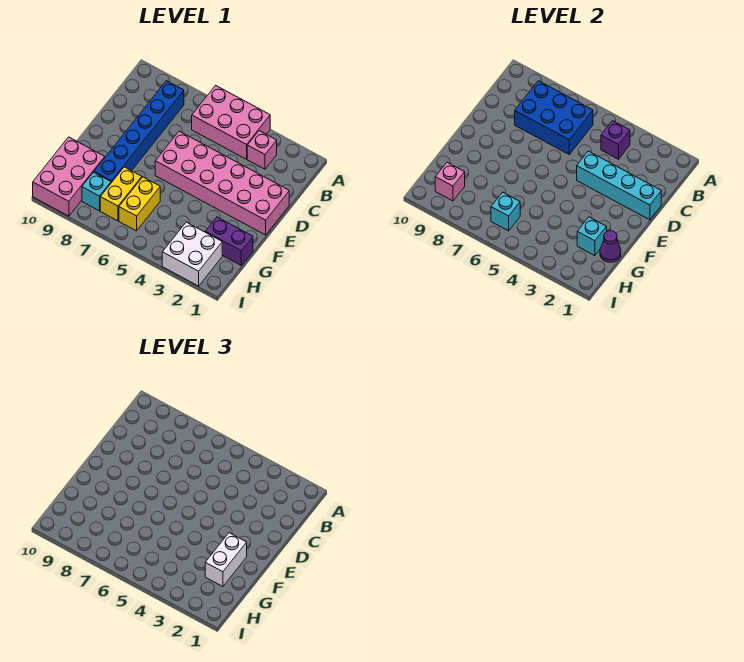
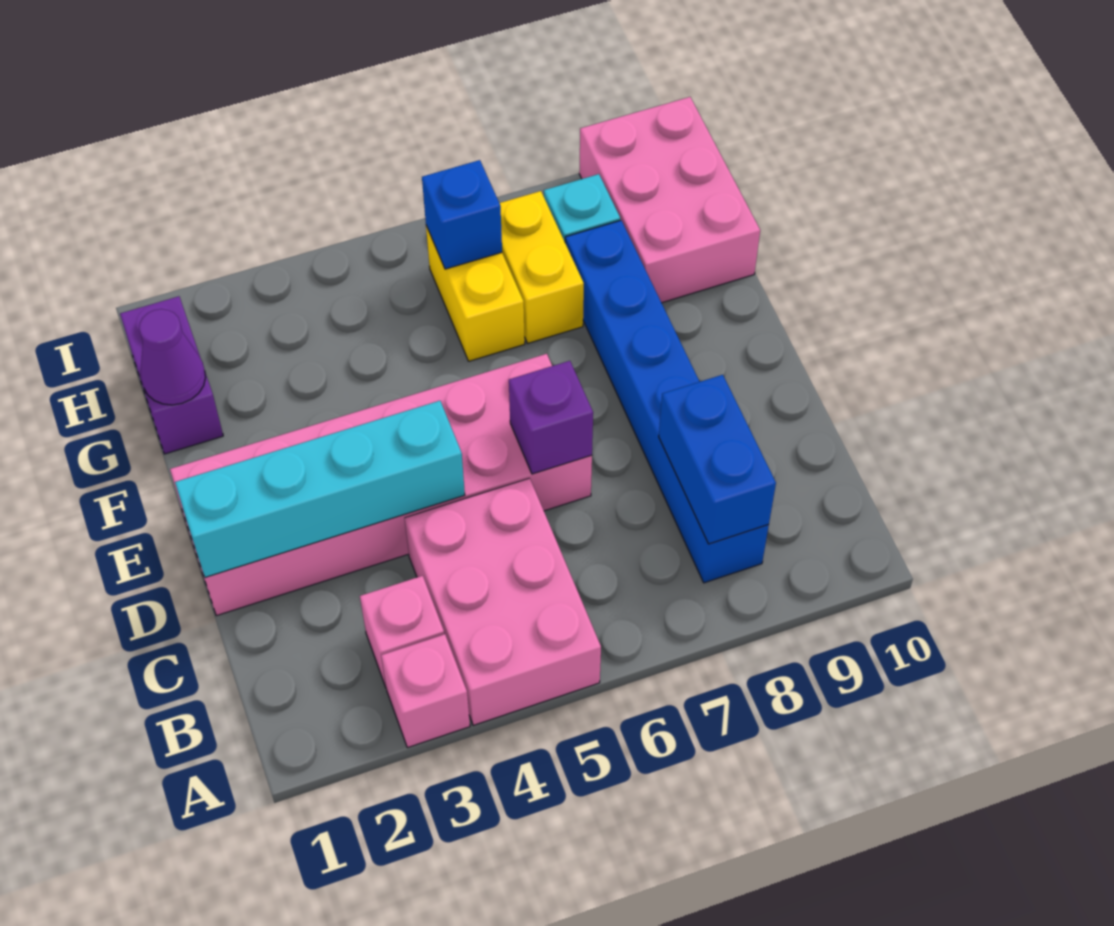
pink 2x3 brick [192,85,270,159] -> pink 2x3 brick turned to [404,478,601,725]
purple 1x1 brick [601,121,630,159] -> purple 1x1 brick moved to [508,361,593,474]
blue 2x3 brick [515,81,593,154] -> blue 1x2 brick [659,375,776,544]
white 1x2 brick [205,533,247,587] -> none
purple 1x2 brick [205,217,253,265] -> purple 1x2 brick turned to [120,296,223,454]
cyan 1x1 brick [577,217,607,256] -> none
white 2x2 brick [162,222,222,286] -> none
cyan 1x1 brick [491,192,520,231] -> blue 1x1 brick [422,160,502,269]
pink 1x1 brick [435,162,465,201] -> pink 1x1 brick moved to [381,634,470,748]

